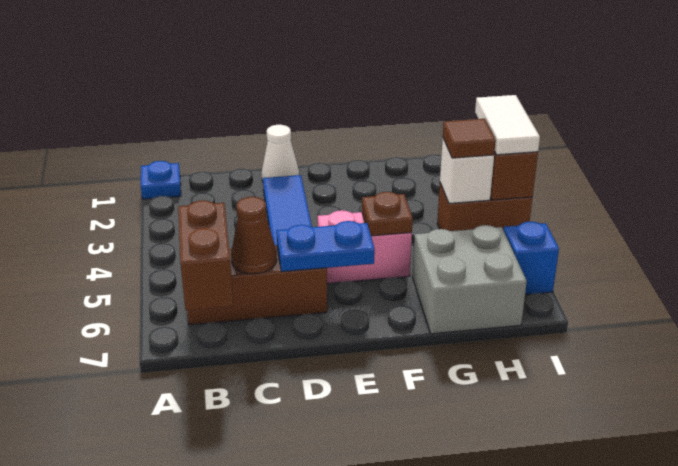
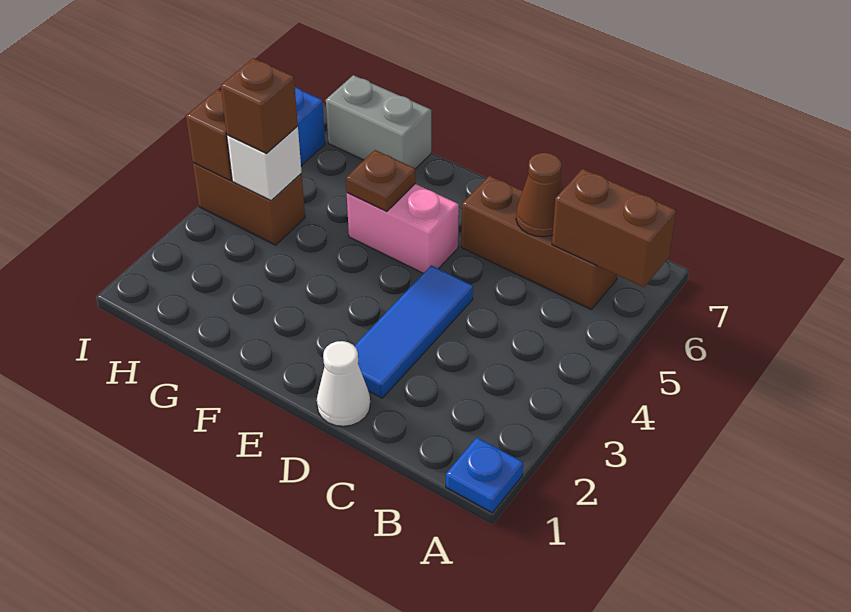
brown 1x2 brick [178,200,234,311] -> brown 1x2 brick turned to [552,169,676,287]
blue 1x2 plate [276,221,375,272] -> none
grey 2x2 brick [412,225,527,334] -> grey 1x2 brick [326,75,431,169]
brown 1x1 tile [443,119,496,158] -> brown 1x1 brick [221,58,298,153]
white 1x2 tile [475,95,540,155] -> none

